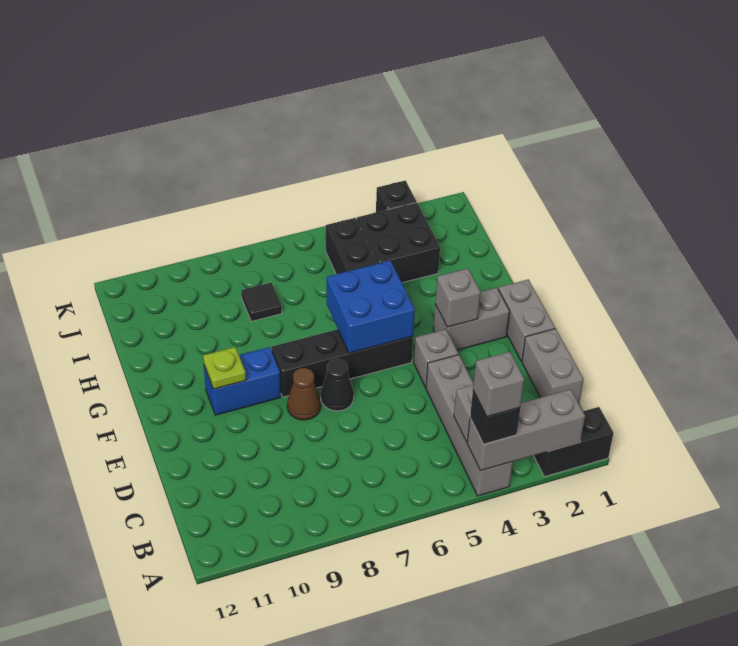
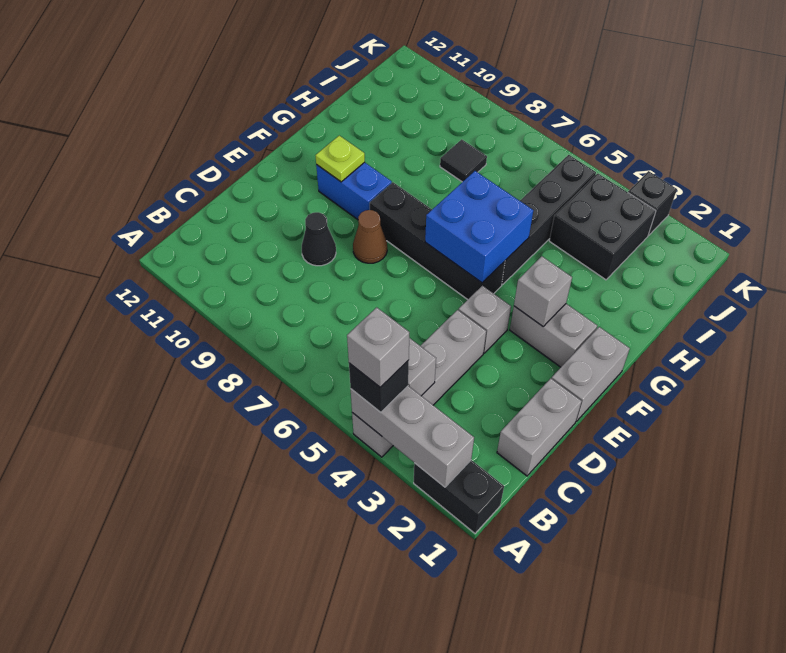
black 1x1 cone [321,359,354,411] -> black 1x1 cone moved to [302,212,336,266]

